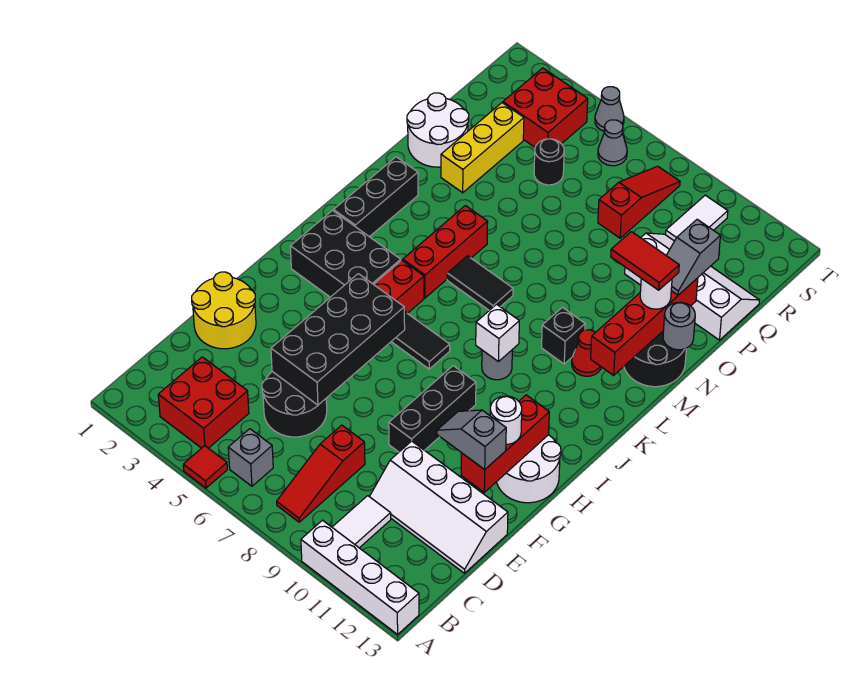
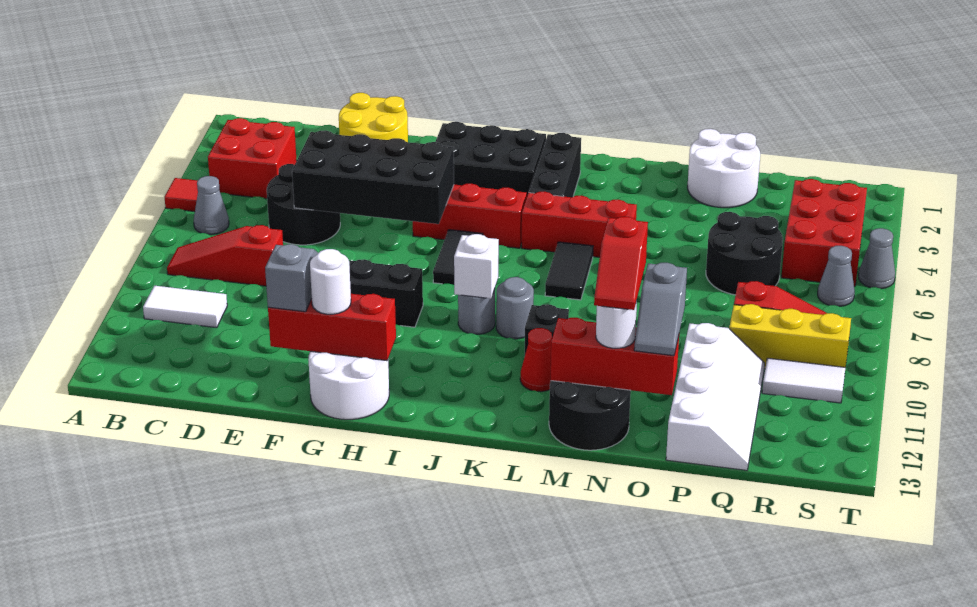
white 1x4 brick [301,520,419,634] -> none
grey 1x1 brick [228,429,273,486] -> grey 1x1 cone [194,176,229,235]
white 2x4 slope [369,441,508,573] -> none
black 2x3 brick [290,211,401,297] -> black 2x3 brick turned to [435,122,546,195]
black 1x3 brick [334,157,418,237] -> black 1x3 brick turned to [529,133,581,197]
red 1x4 brick [591,278,698,375] -> red 1x3 brick [551,318,679,395]
red 1x2 tile [611,232,679,290] -> red 1x2 slope [594,217,648,310]
grey 1x1 round brick [663,302,695,350] -> grey 1x1 round brick moved to [496,277,534,339]
yellow 1x3 brick [441,103,524,193] -> yellow 1x3 brick moved to [729,304,851,369]
grey 1x2 slope [666,219,720,295] -> grey 1x2 slope turned to [634,263,687,356]
black 1x1 round brick [534,139,564,185] -> black 2x2 round brick [706,212,783,295]
red 2x2 brick [503,68,588,147] -> red 2x3 brick [781,179,867,286]

